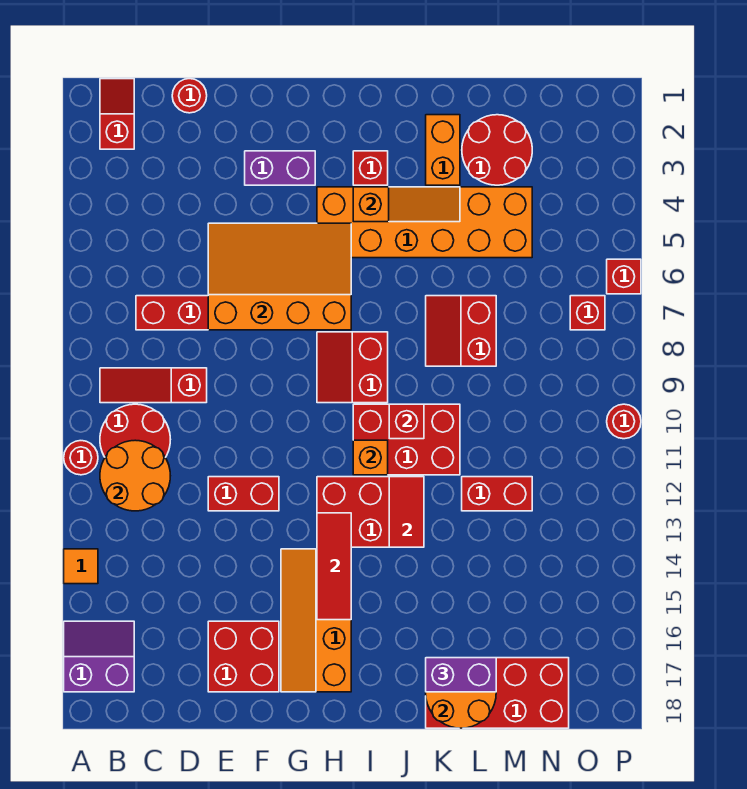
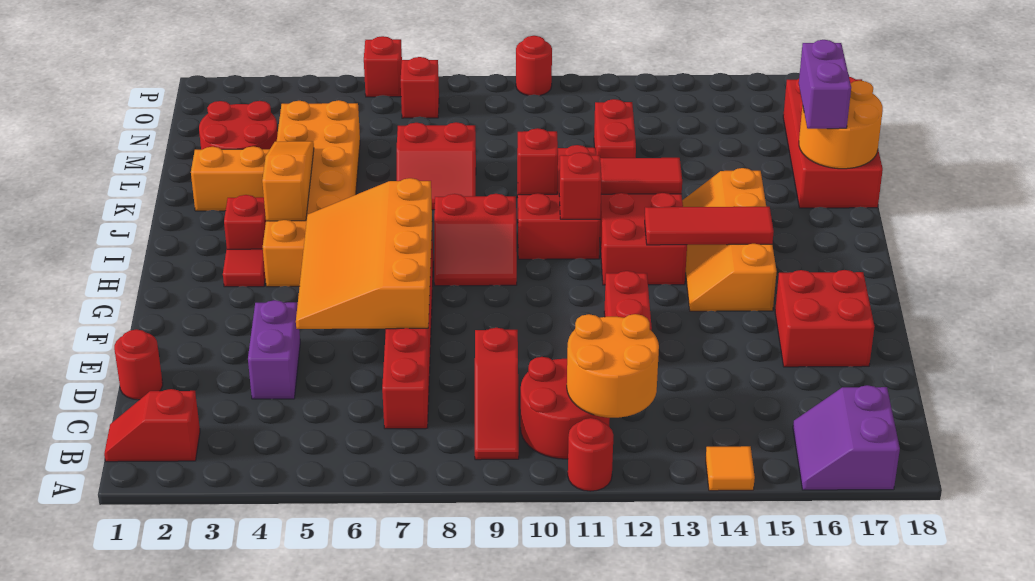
purple 1x2 brick [245,151,315,185] -> purple 1x2 brick moved to [248,300,300,399]
orange 2x4 slope [281,549,351,692] -> orange 2x4 slope turned to [682,168,777,311]
none -> red 1x1 tile [223,249,265,287]
orange 1x1 brick [353,440,388,475] -> red 1x1 brick [559,152,602,219]

